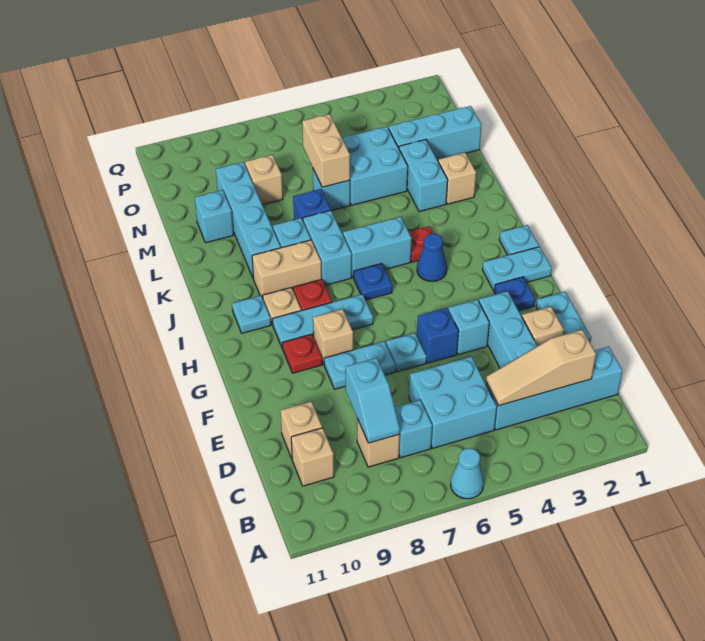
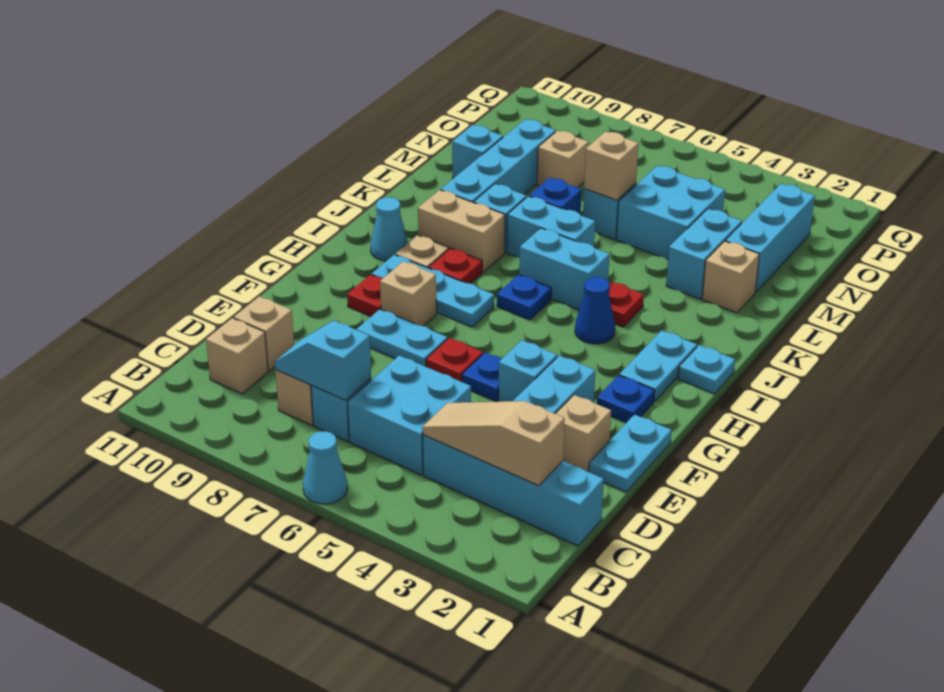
cyan 1x2 slope [346,358,400,443] -> cyan 1x2 slope turned to [275,320,371,400]
blue 1x1 brick [417,308,459,363] -> blue 1x1 plate [462,353,501,402]
cyan 1x1 plate [386,333,427,372] -> red 1x1 plate [426,338,483,382]
cyan 1x2 plate [482,247,552,291] -> cyan 1x2 plate turned to [619,330,697,402]
cyan 1x1 plate [232,296,271,333] -> cyan 1x1 cone [370,197,408,261]
cyan 1x2 brick [303,210,352,285] -> cyan 1x2 brick turned to [507,196,595,258]
tan 1x2 brick [302,114,350,187] -> tan 1x1 brick [584,132,638,200]
cyan 1x3 brick [389,106,481,160] -> cyan 1x3 brick turned to [725,184,815,292]

